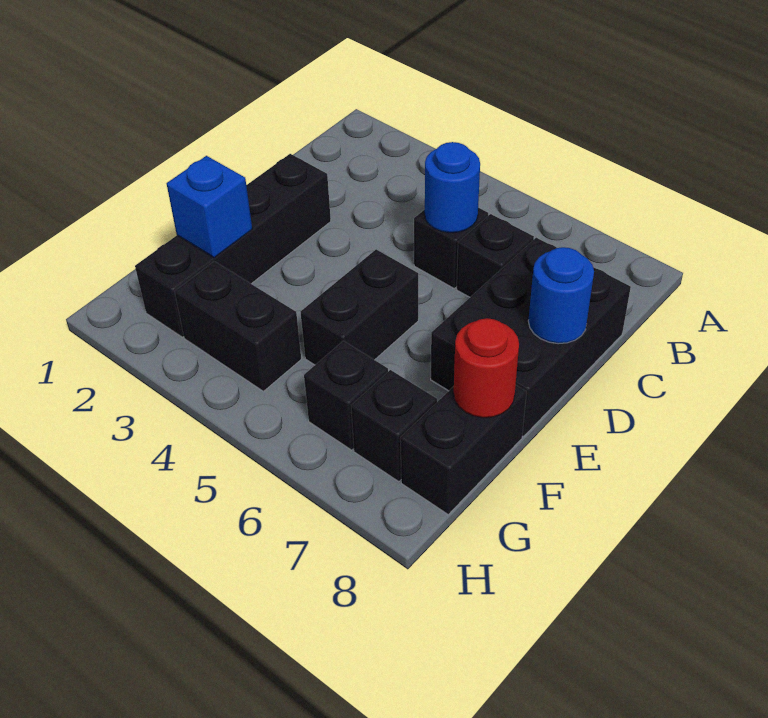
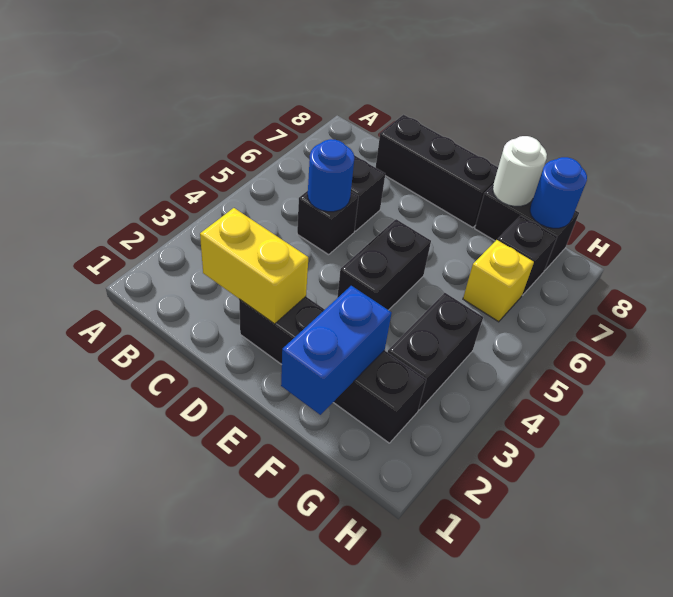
none -> yellow 1x2 brick [200,208,308,324]
black 2x3 brick [431,238,631,436] -> black 1x3 brick [376,115,498,228]
blue 1x1 round brick [528,247,594,344] -> blue 1x1 round brick moved to [530,157,587,228]
black 1x2 brick [301,249,418,365] -> black 1x2 brick turned to [337,219,431,310]
blue 1x1 brick [167,156,252,258] -> blue 1x2 brick [281,286,392,415]
red 1x1 round brick [454,318,519,418] -> white 1x1 round brick [493,136,547,206]
black 1x1 brick [304,341,388,450] -> yellow 1x1 brick [463,240,534,322]

